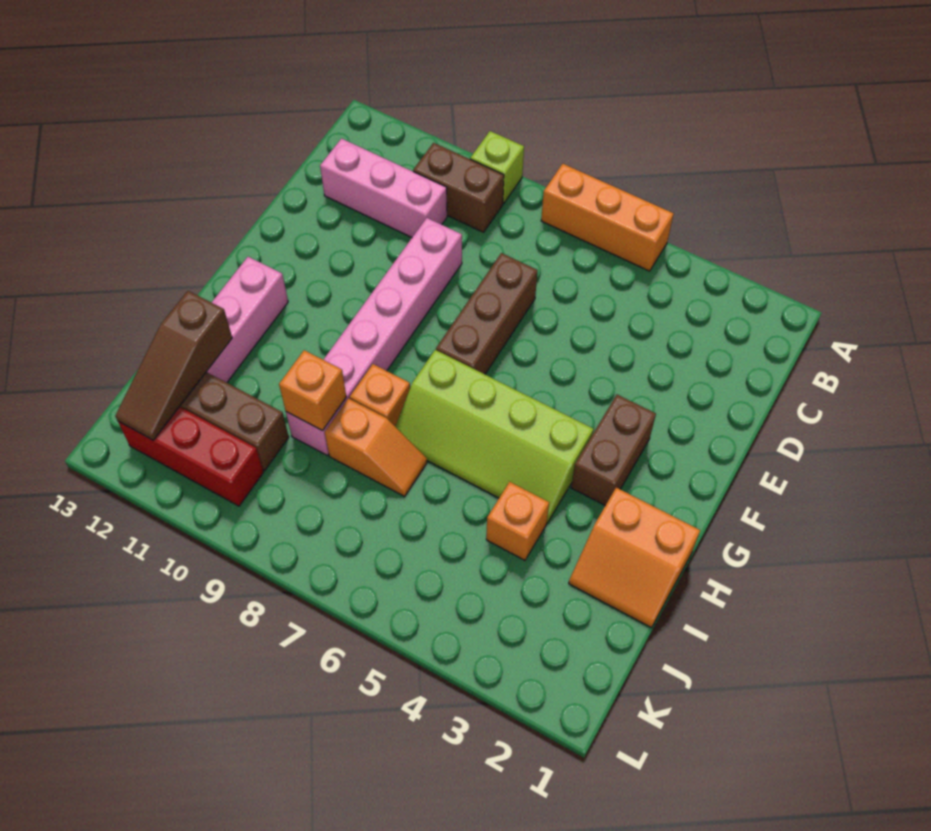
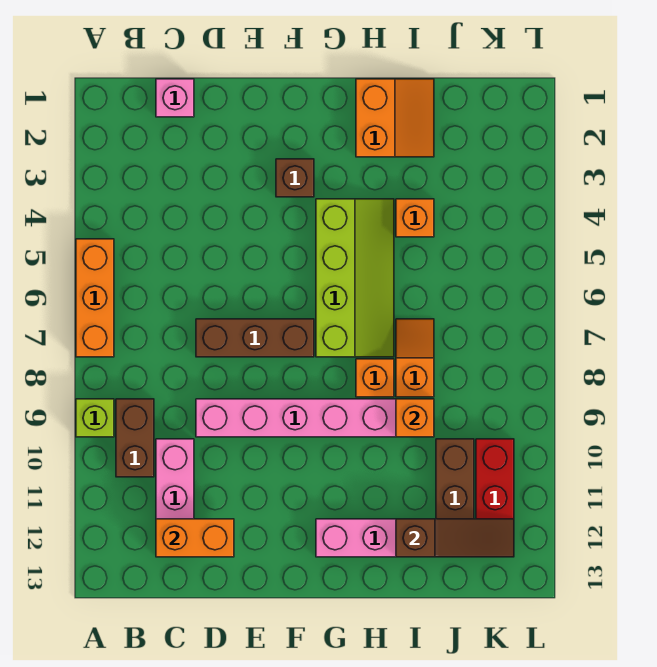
none -> pink 1x1 brick [156,79,194,117]
none -> orange 1x2 brick [156,519,234,557]
brown 1x2 brick [571,395,656,506] -> brown 1x1 brick [276,159,314,197]

